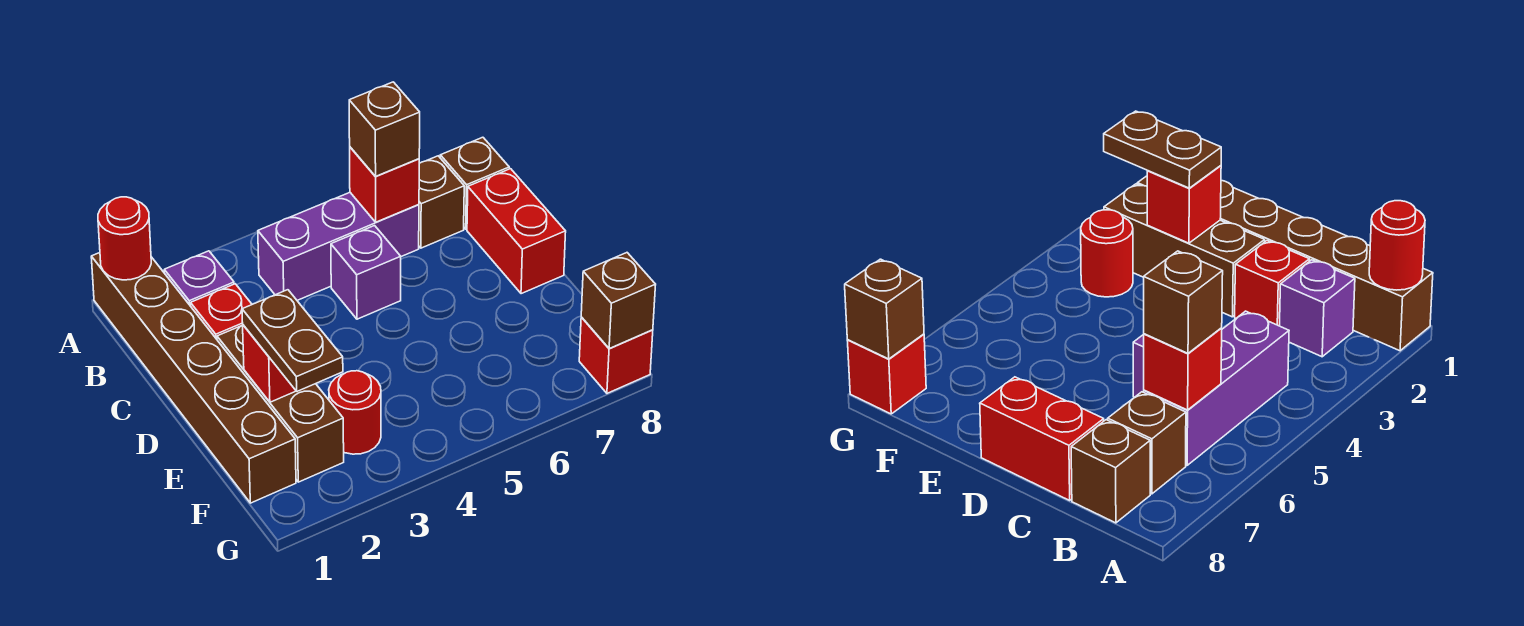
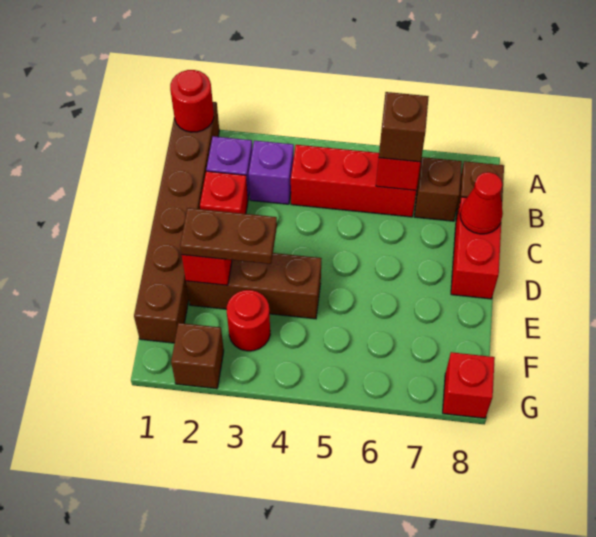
purple 1x3 brick [258,193,419,300] -> red 1x3 brick [291,145,416,217]
purple 1x1 brick [331,226,401,319] -> purple 1x1 brick moved to [249,140,294,204]
none -> red 1x1 cone [460,172,503,234]
brown 1x3 brick [217,325,344,482] -> brown 1x3 brick turned to [186,253,322,319]
brown 1x2 plate [242,290,343,391] -> brown 1x2 plate turned to [180,208,277,264]
brown 1x1 brick [581,253,656,348] -> brown 1x1 brick moved to [171,323,224,389]

